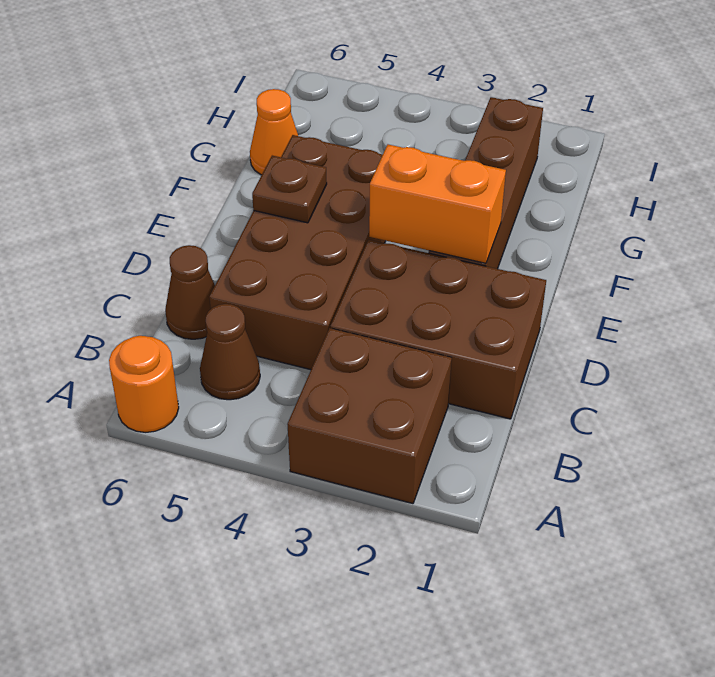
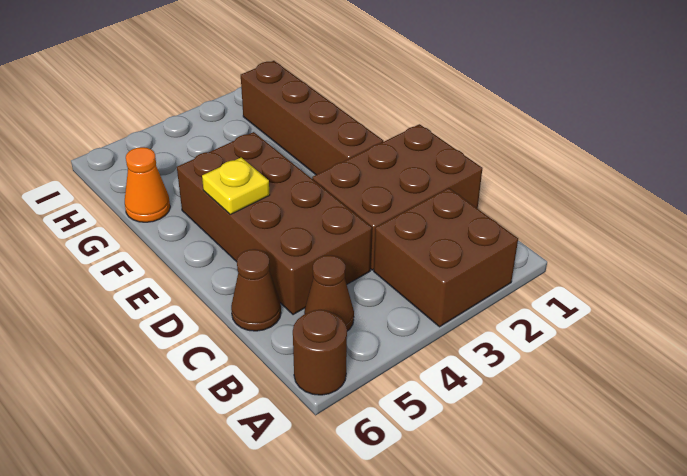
orange 1x1 round brick [109,336,179,432] -> brown 1x1 round brick [293,310,347,395]
orange 1x2 brick [369,144,506,263] -> none
brown 1x1 plate [252,156,327,223] -> yellow 1x1 plate [202,157,270,214]

